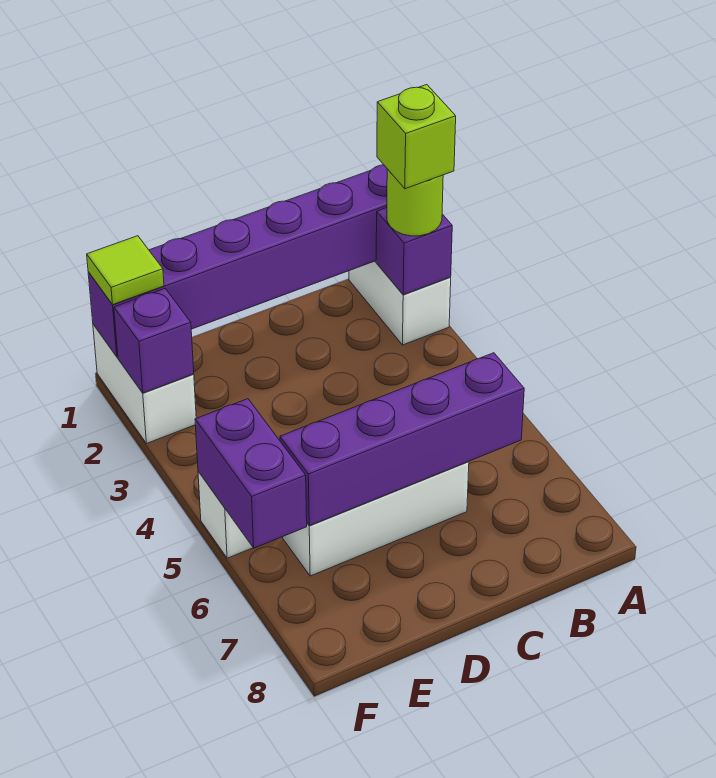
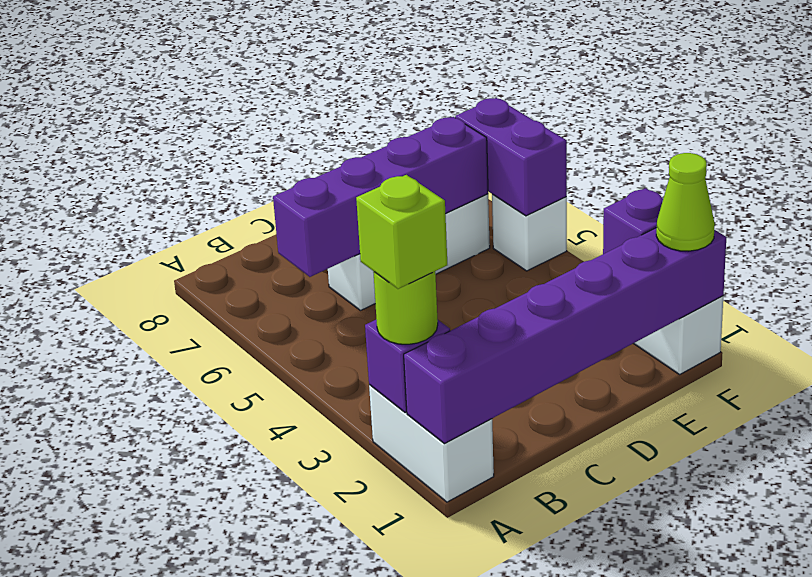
lime 1x1 tile [87,236,164,305] -> lime 1x1 cone [656,153,715,251]

